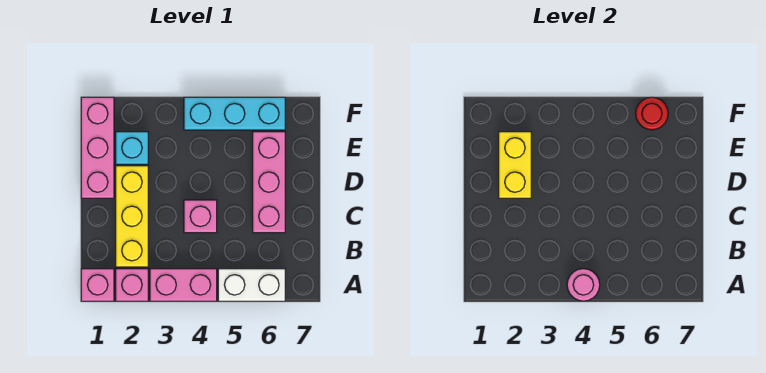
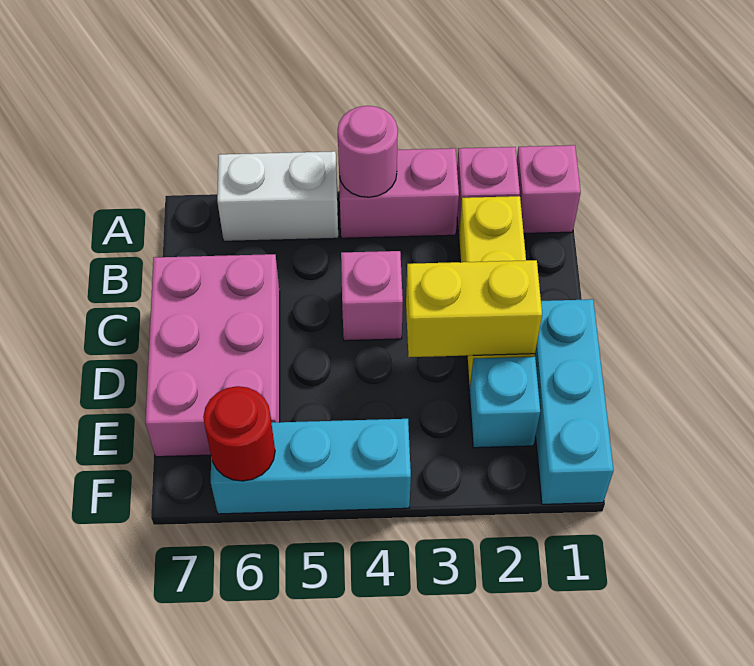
pink 1x3 brick [253,132,285,233] -> pink 2x3 brick [145,254,280,457]
pink 1x3 brick [81,97,114,198] -> cyan 1x3 brick [535,299,614,504]
yellow 1x2 brick [499,132,531,198] -> yellow 1x2 brick turned to [406,260,542,357]

